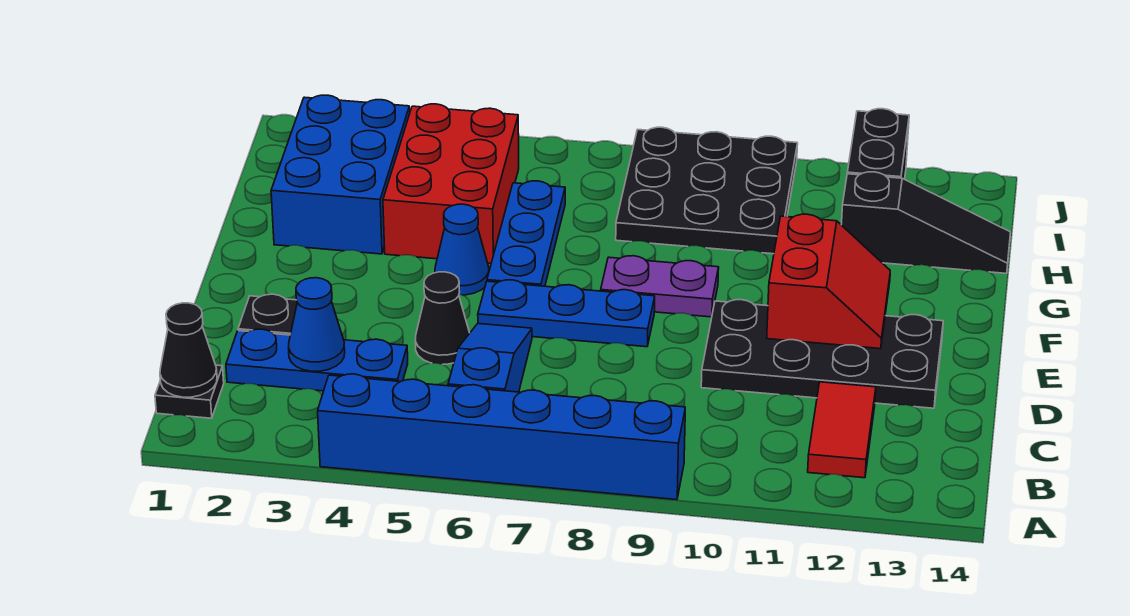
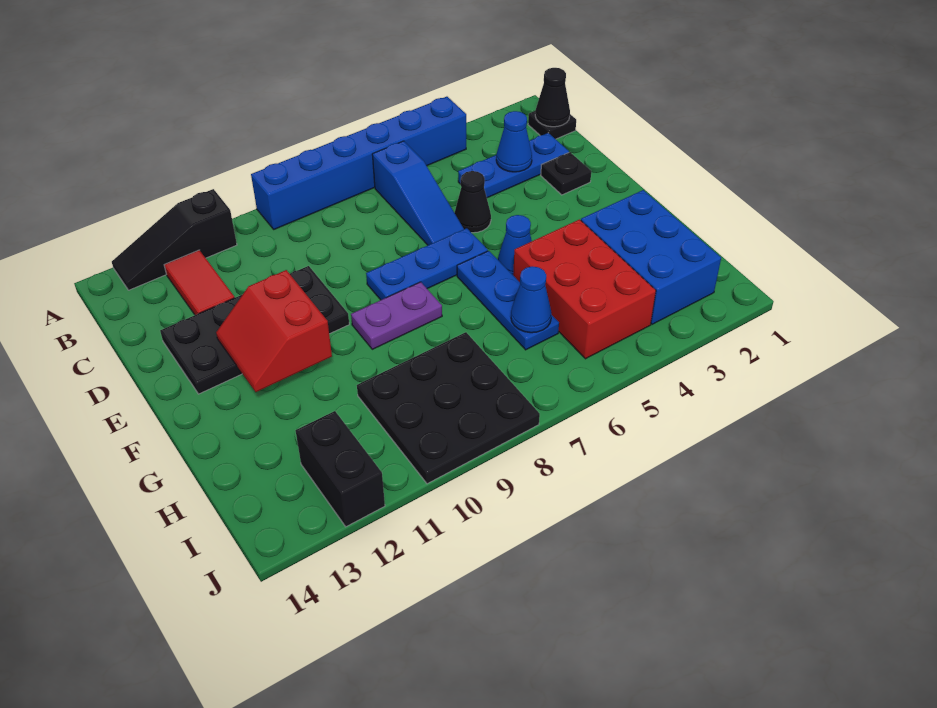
none -> blue 1x1 cone [511,266,552,333]
black 1x3 slope [841,172,1011,273] -> black 1x3 slope moved to [112,189,237,290]

